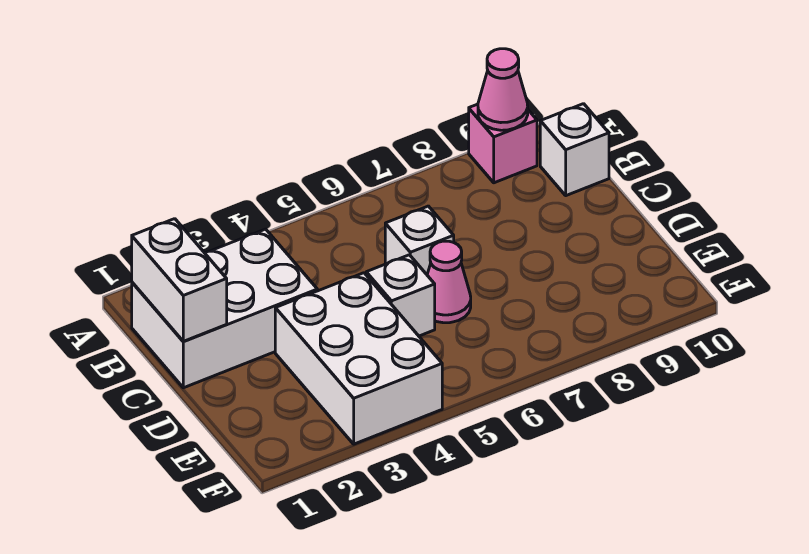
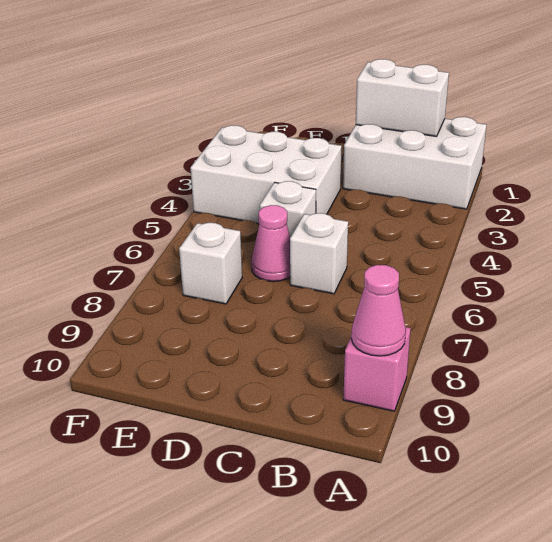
white 2x3 brick [132,229,317,388] -> white 2x3 brick turned to [343,117,486,209]
white 1x1 brick [540,104,609,196] -> white 1x1 brick moved to [179,223,242,304]

